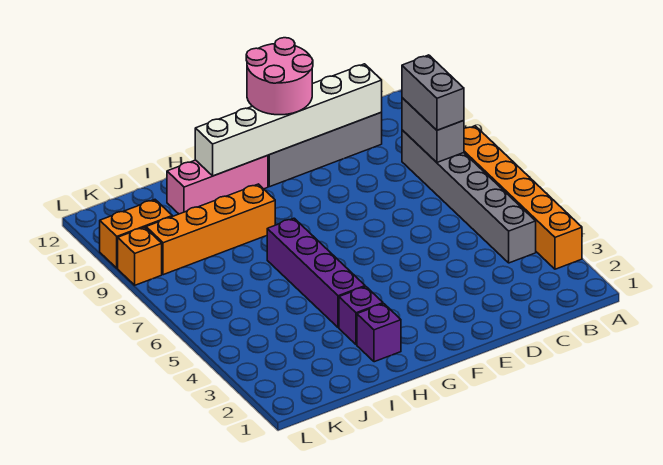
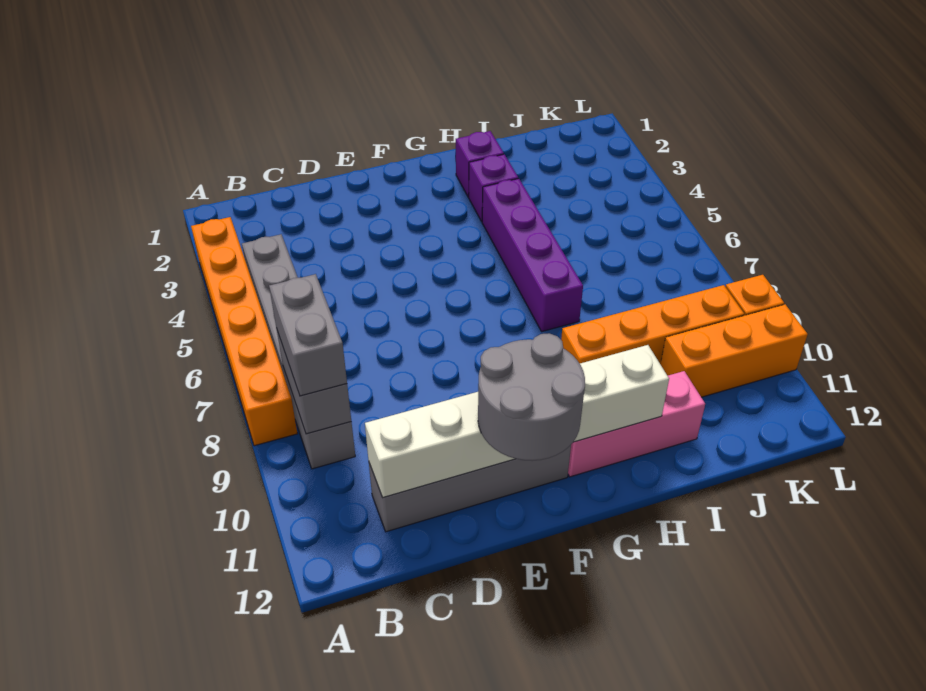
pink 2x2 round brick [246,38,313,115] -> grey 2x2 round brick [478,333,585,461]
orange 1x2 brick [100,200,172,268] -> orange 1x3 brick [660,304,808,397]

